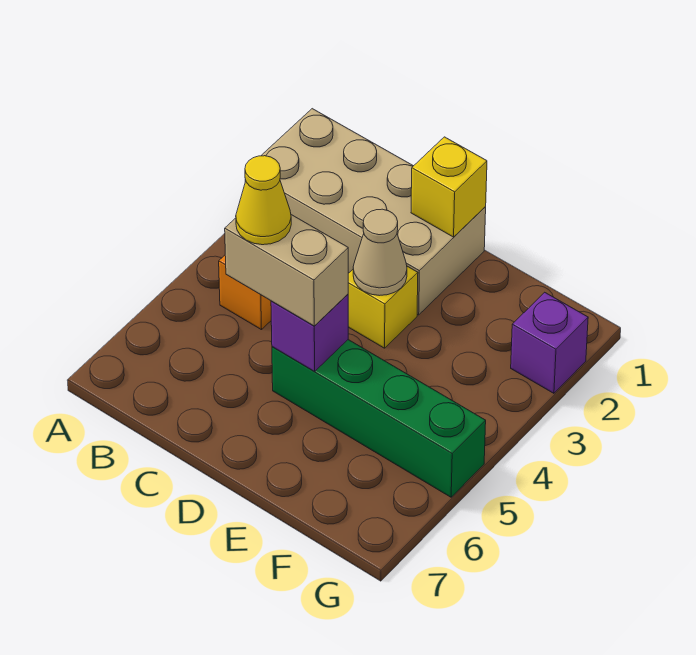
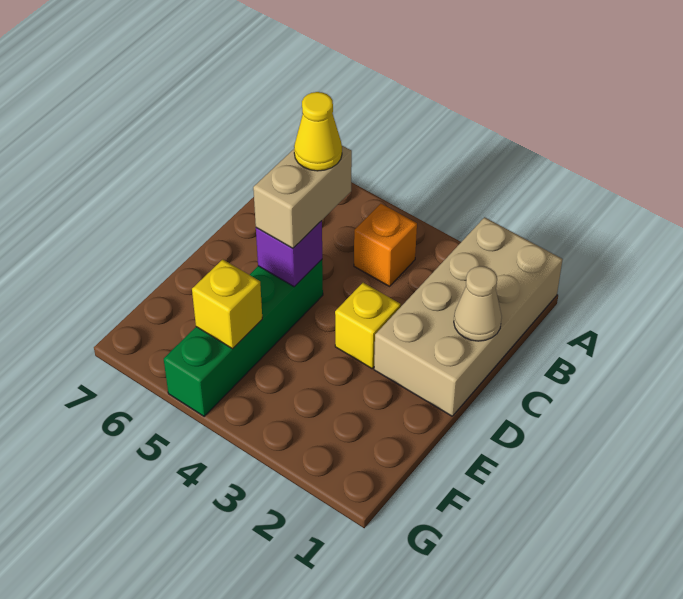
yellow 1x1 brick [411,137,487,237] -> yellow 1x1 brick moved to [192,259,262,349]
tan 1x1 cone [353,209,407,296] -> tan 1x1 cone moved to [454,266,502,341]
purple 1x1 brick [511,292,588,393] -> none

